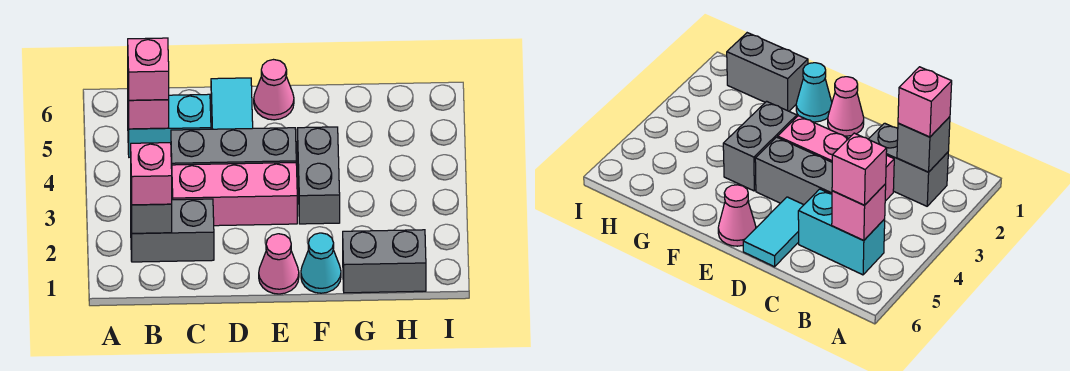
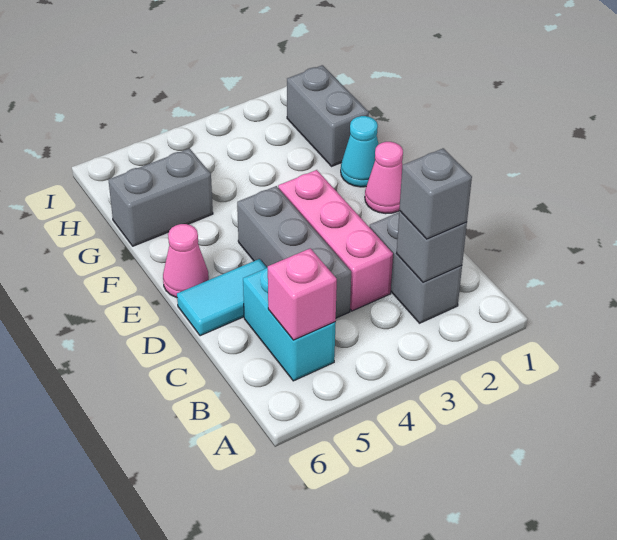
pink 1x1 brick [131,143,172,205] -> grey 1x1 brick [399,148,472,239]
pink 1x1 brick [128,38,169,100] -> none
grey 1x2 brick [297,127,340,224] -> grey 1x2 brick moved to [108,148,213,246]

